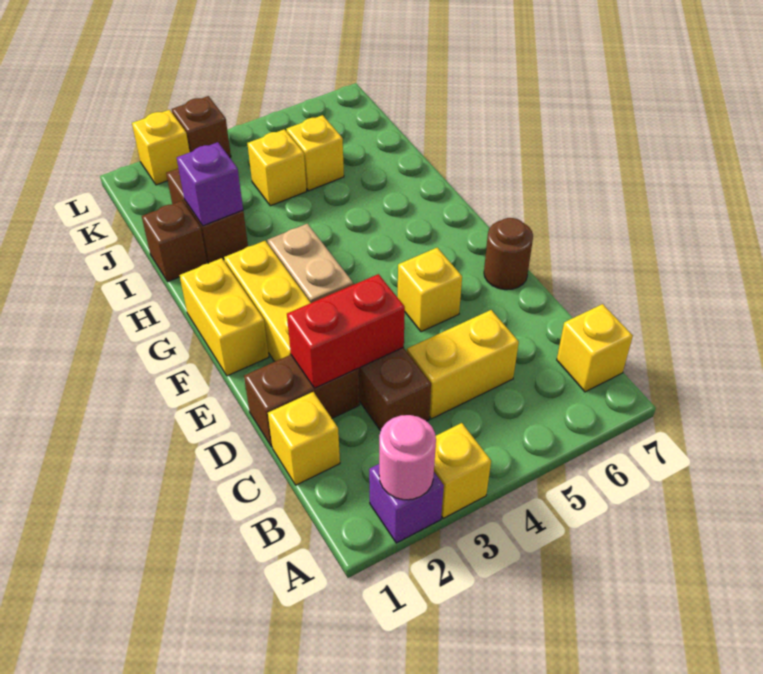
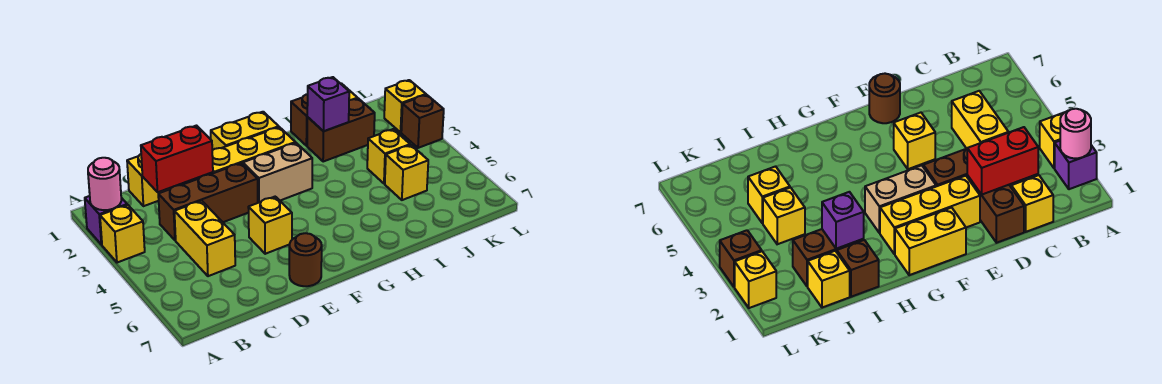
yellow 1x1 brick [557,304,633,392] -> yellow 1x1 brick moved to [808,251,850,308]
red 1x2 brick [287,274,405,388] -> red 1x2 brick turned to [141,126,213,192]

